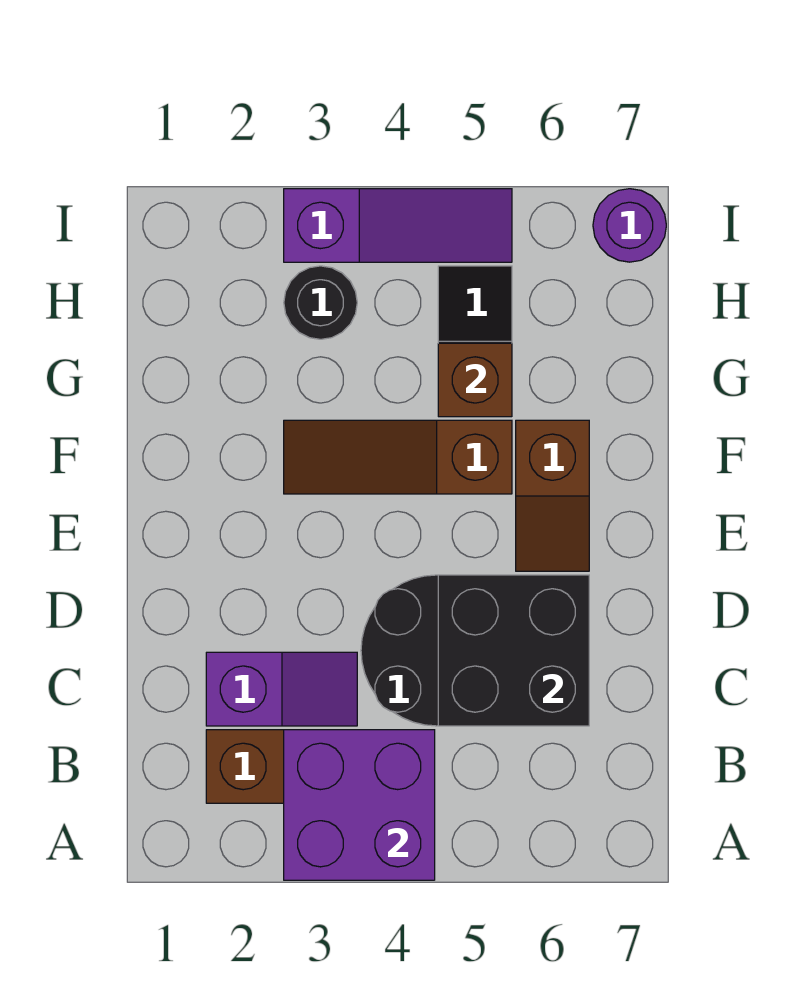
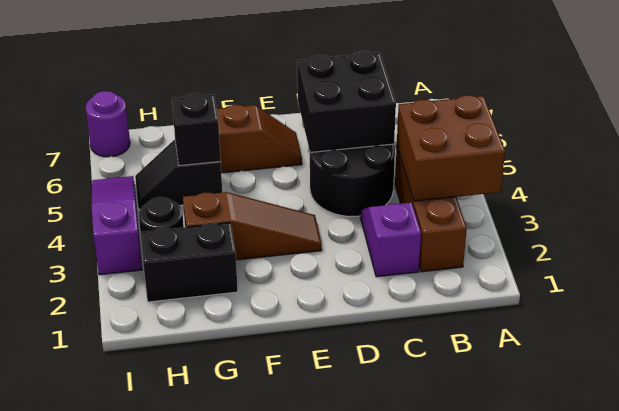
purple 2x2 brick [284,730,435,880] -> brown 2x2 brick [397,95,505,201]
brown 1x3 slope [284,420,512,494] -> brown 1x3 slope turned to [183,192,322,260]
none -> black 1x2 brick [140,223,238,302]
brown 1x1 brick [438,343,512,417] -> black 1x1 brick [172,94,221,166]

